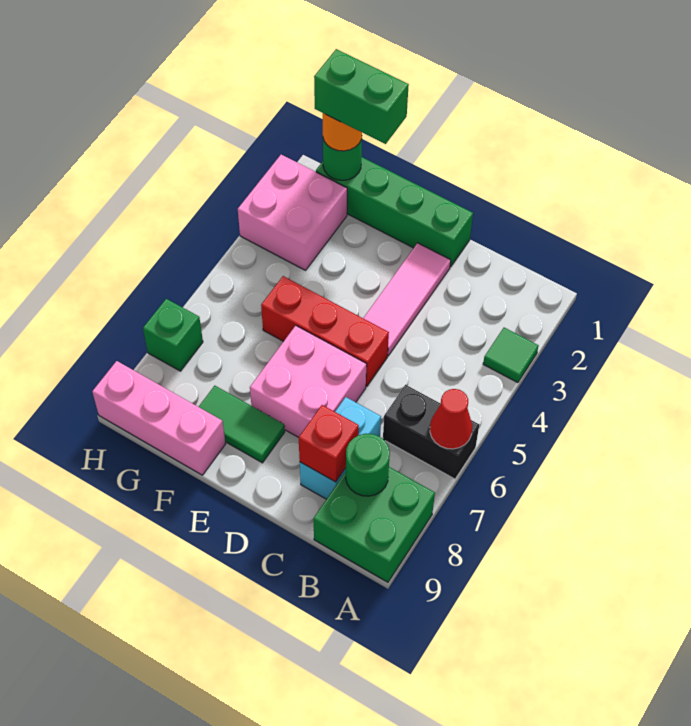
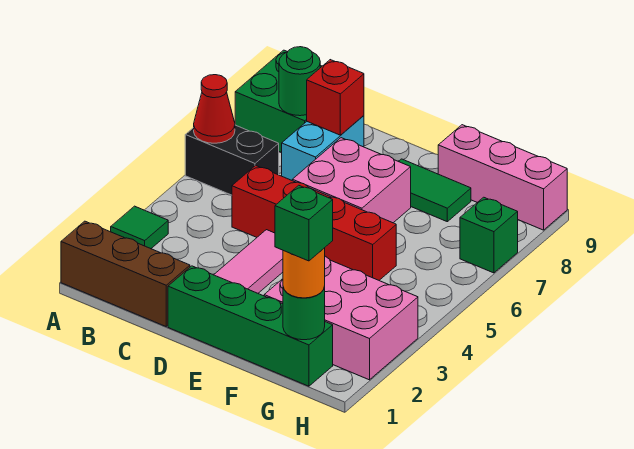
none -> brown 1x3 brick [61,221,190,326]
red 1x3 brick [261,276,389,387] -> red 1x4 brick [232,165,396,280]
green 1x2 brick [314,49,409,144] -> green 1x1 brick [275,185,333,261]
pink 2x2 brick [238,155,347,270] -> pink 2x3 brick [264,256,418,380]

